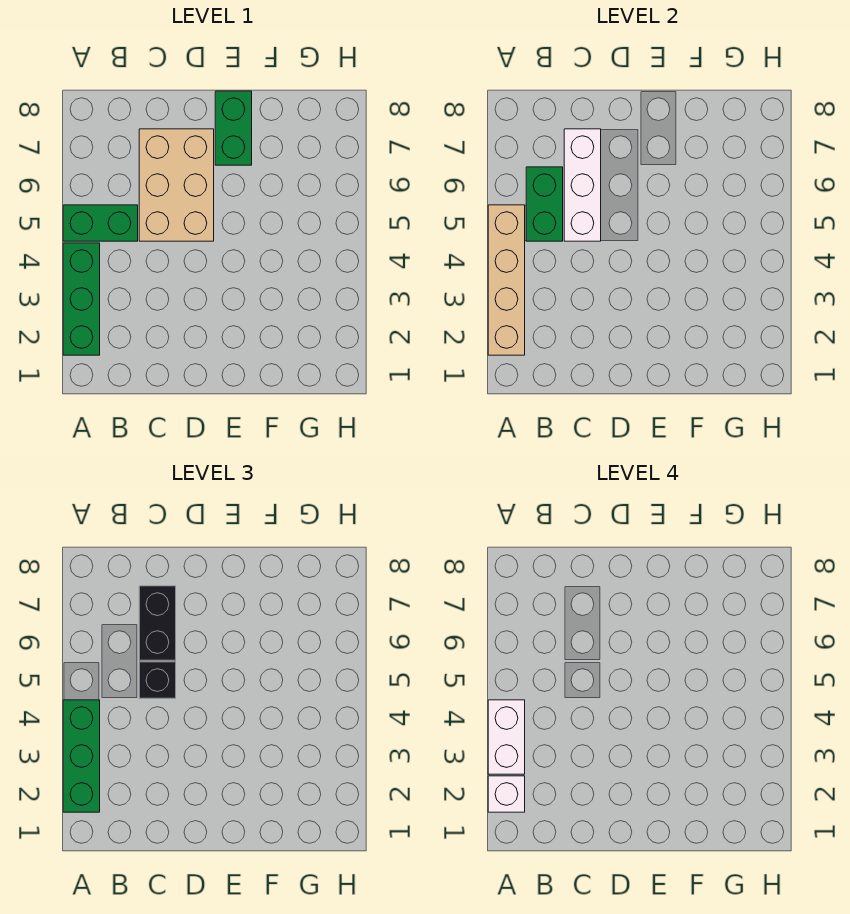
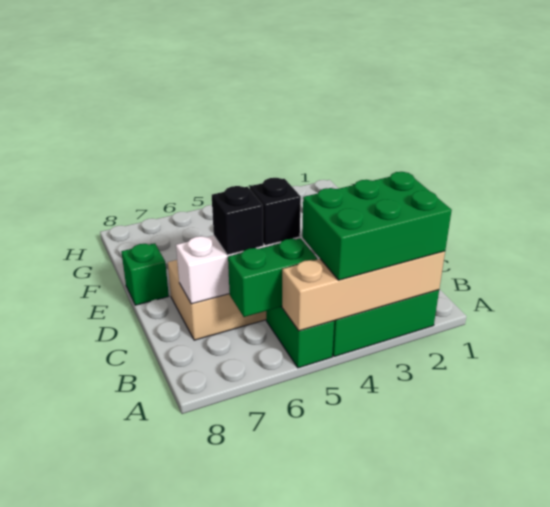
green 1x3 brick [63,700,100,812] -> green 2x3 brick [302,172,452,280]
white 1x1 brick [488,776,525,812] -> none
white 1x2 brick [488,700,525,774] -> none
black 1x2 brick [139,586,176,660] -> black 1x1 brick [212,186,263,255]
green 1x2 brick [215,91,252,165] -> green 1x1 brick [121,243,169,305]

